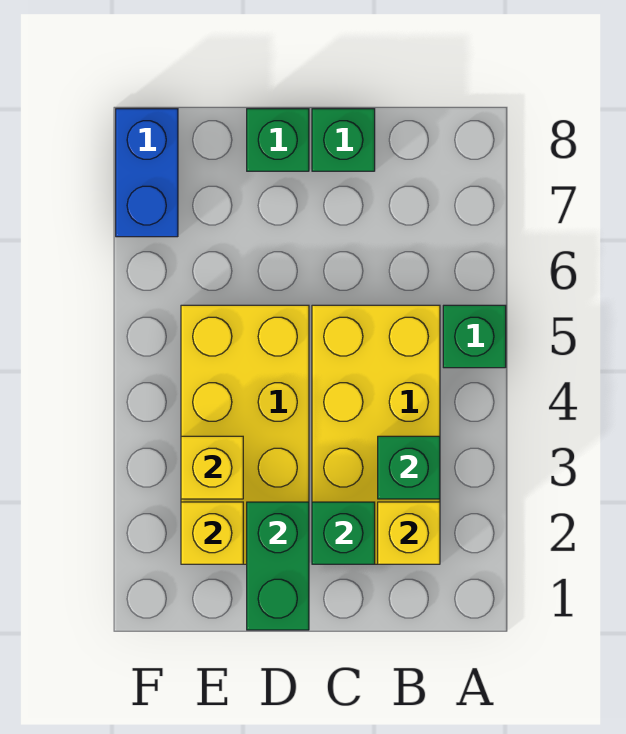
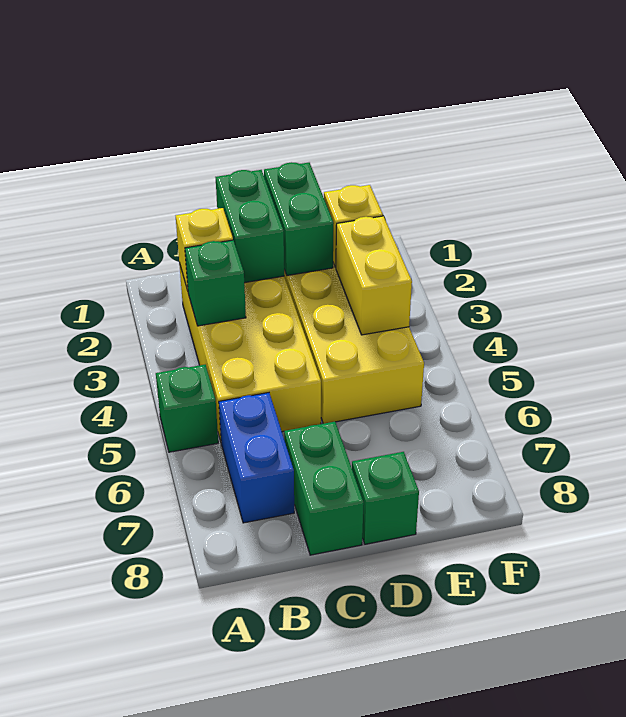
green 1x1 brick [312,502,375,564] -> green 1x2 brick [216,170,284,283]
green 1x1 brick [312,109,375,171] -> green 1x2 brick [284,422,364,555]
yellow 1x1 brick [181,436,243,499] -> yellow 1x2 brick [336,216,412,335]
blue 1x2 brick [116,109,178,237] -> blue 1x2 brick moved to [219,393,294,523]

